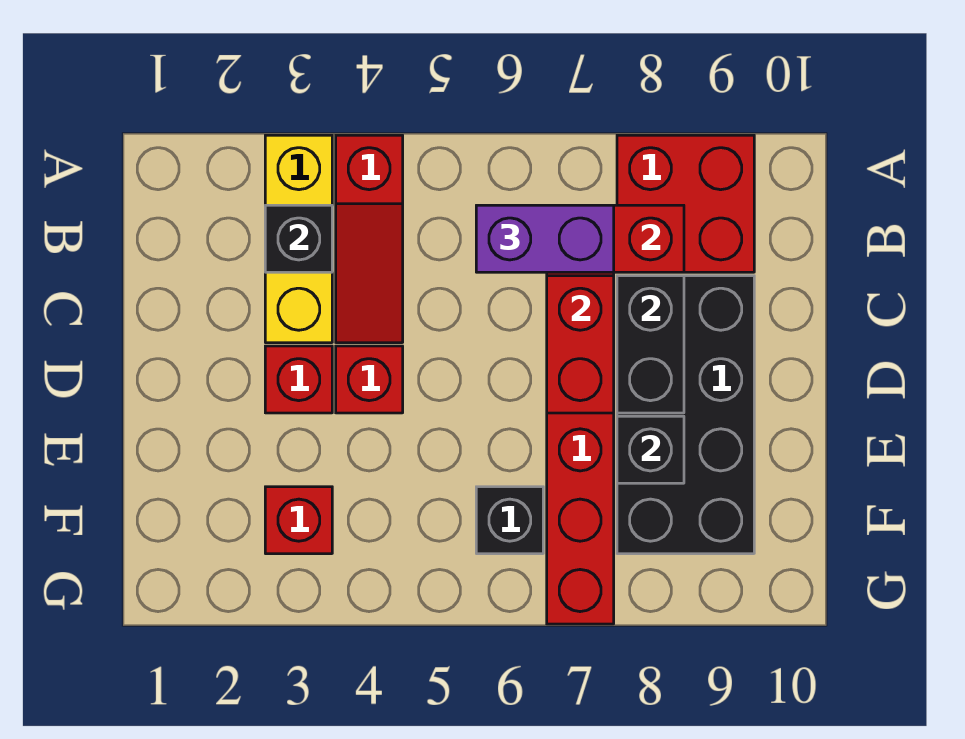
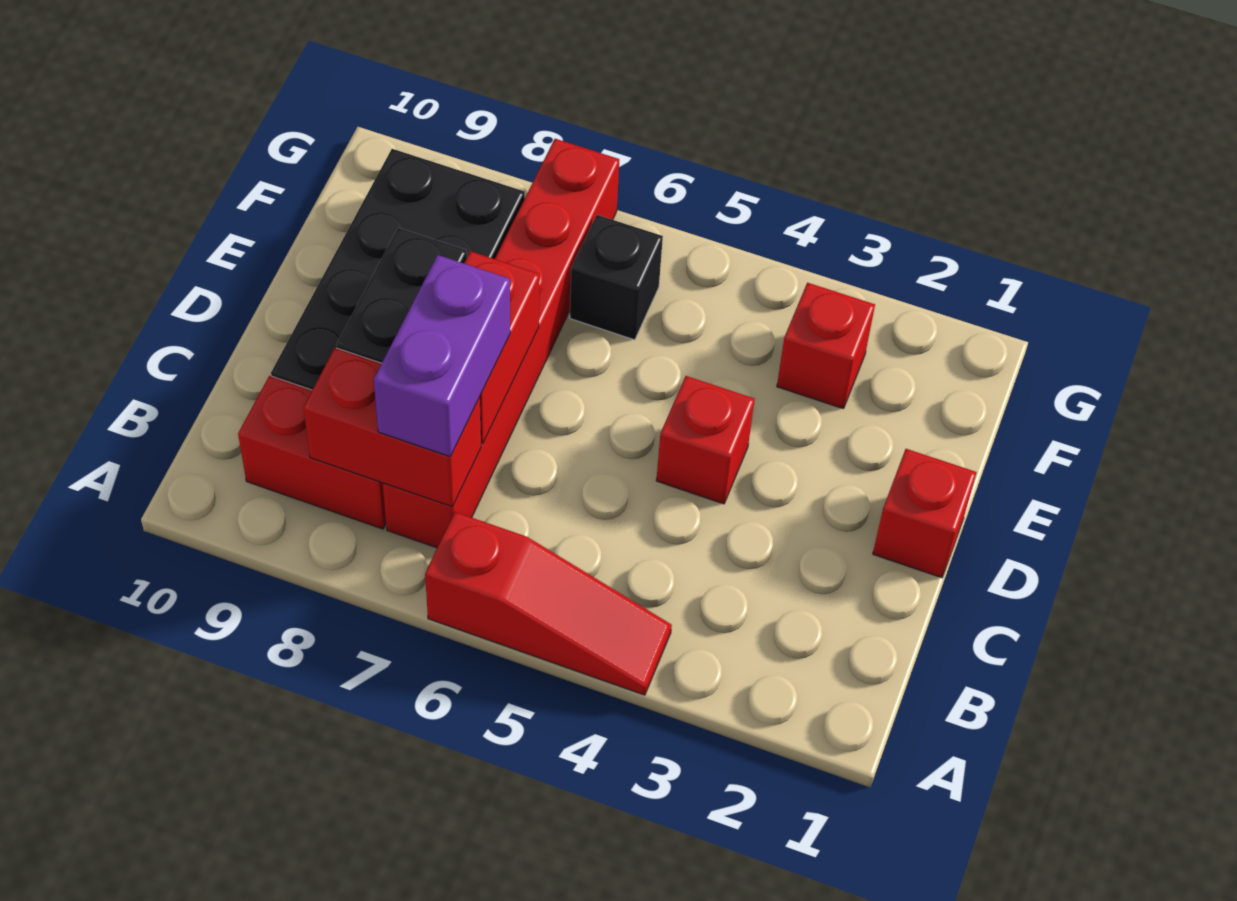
yellow 1x3 brick [265,135,332,343] -> none
red 1x3 slope [336,135,403,343] -> red 1x3 slope turned to [425,512,672,695]
red 2x2 brick [617,135,754,272] -> red 1x2 brick [238,376,386,529]
black 1x1 brick [265,205,332,272] -> none
purple 1x2 brick [476,205,614,272] -> purple 1x2 brick turned to [374,255,510,457]
red 1x1 brick [265,346,332,413] -> red 1x1 brick moved to [873,449,977,578]
black 1x1 brick [617,416,684,483] -> none

